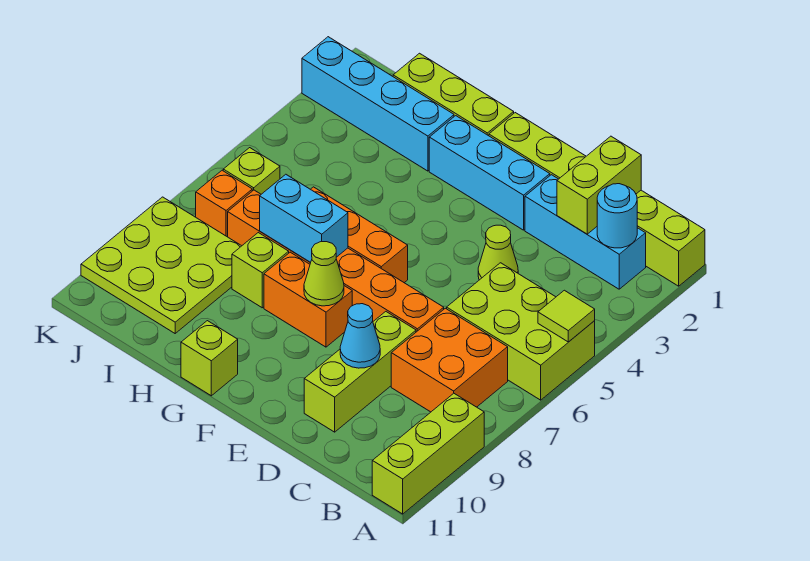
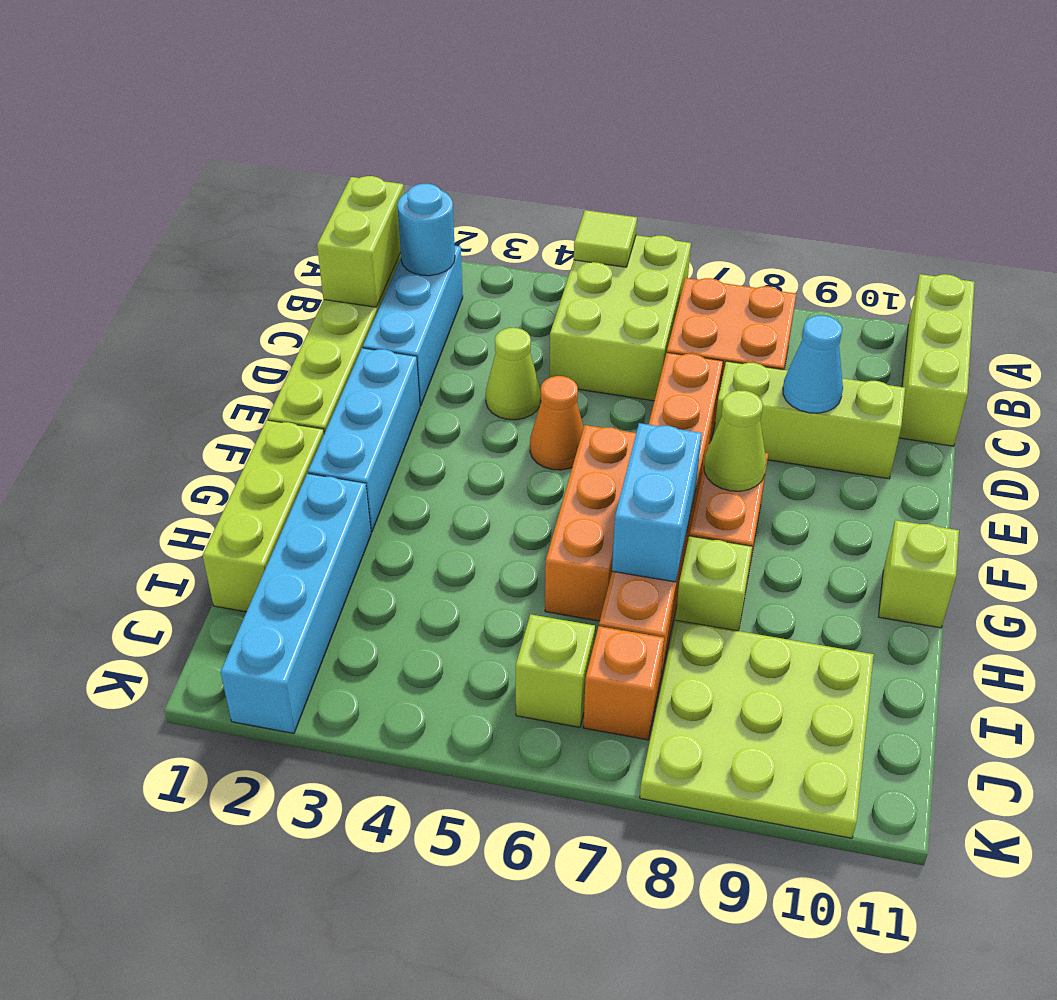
lime 1x3 brick [372,393,484,514] -> lime 1x3 brick turned to [899,274,975,446]
lime 1x2 brick [557,136,641,234] -> lime 1x2 brick turned to [317,176,404,307]
none -> orange 1x1 cone [530,376,584,470]

